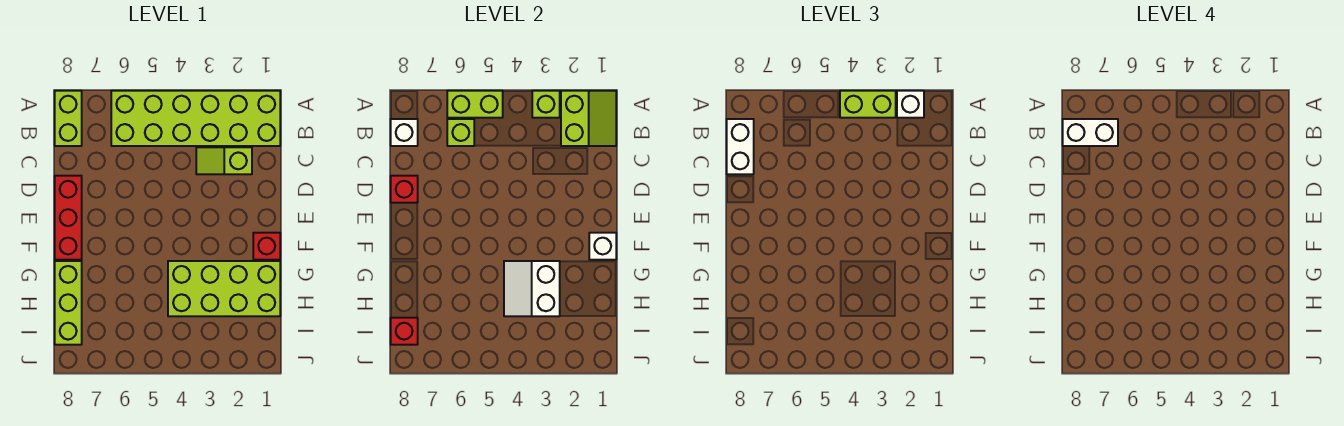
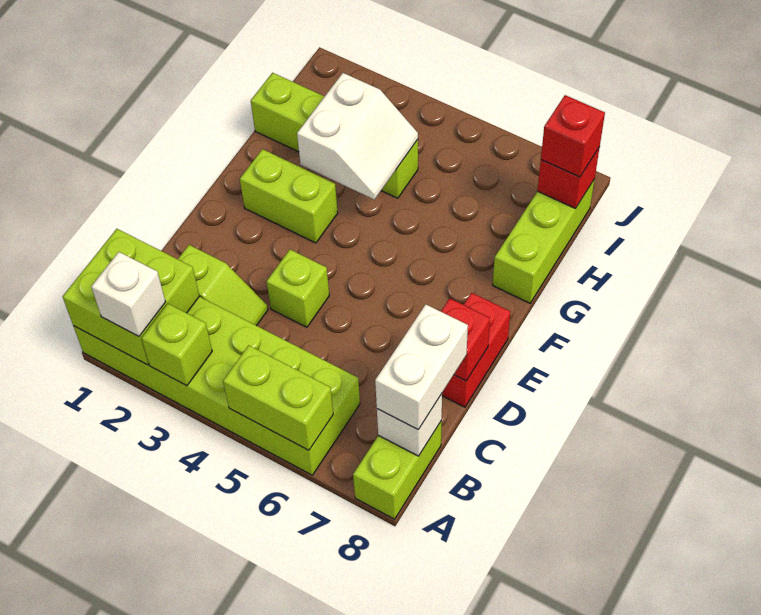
lime 2x2 slope [561,91,616,146] -> lime 2x2 brick [63,229,199,365]
lime 1x2 brick [840,91,896,118] -> lime 1x2 brick moved to [240,149,338,243]
lime 1x1 brick [447,119,474,146] -> lime 1x1 brick moved to [267,250,329,327]
white 1x2 brick [1063,119,1118,146] -> none
red 1x3 brick [55,176,82,260] -> red 1x2 brick [442,293,510,407]
red 1x1 brick [253,233,280,260] -> red 1x1 brick moved to [541,95,605,177]
white 1x1 brick [589,233,616,260] -> none
lime 2x4 brick [168,261,280,316] -> lime 1x4 brick [251,73,418,198]

